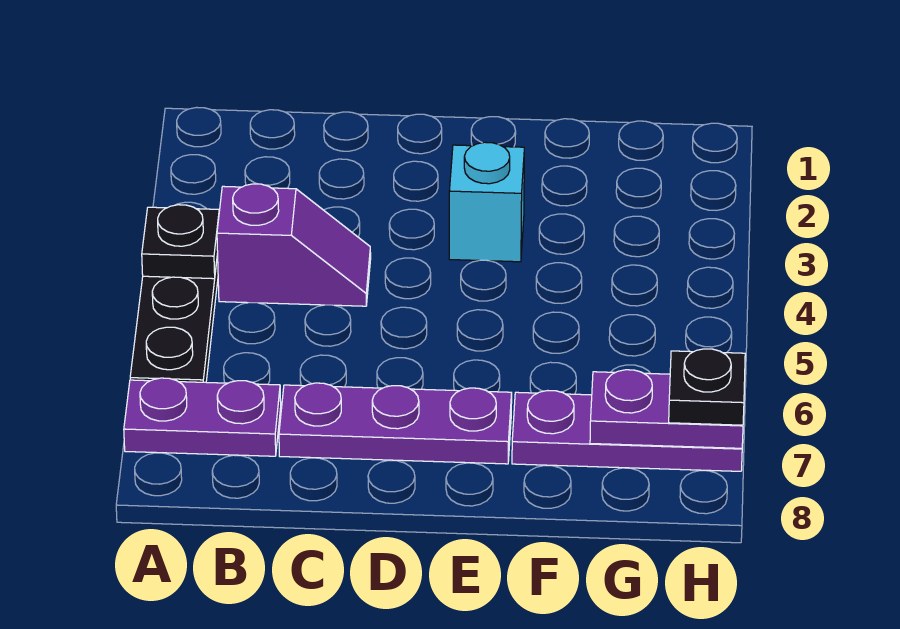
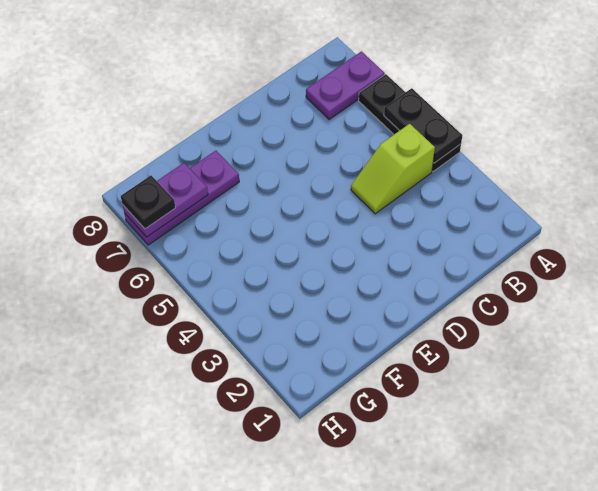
black 1x1 plate [142,205,219,279] -> black 1x2 plate [384,88,462,163]
purple 1x2 slope [217,184,371,306] -> lime 1x2 slope [351,124,435,214]
purple 1x3 plate [279,383,512,464] -> none
cyan 1x1 brick [449,142,524,262] -> none

